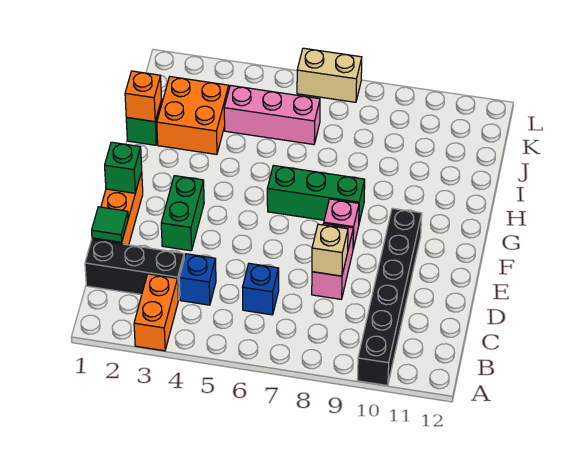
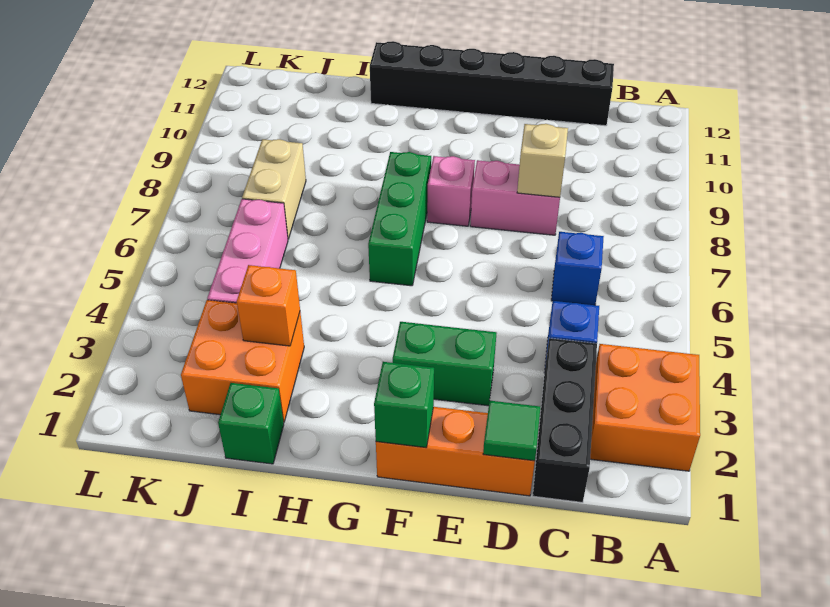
orange 1x2 brick [134,274,178,351] -> orange 2x2 brick [590,344,700,471]
black 1x6 brick [357,208,422,386] -> black 1x6 brick moved to [370,41,614,126]
orange 1x1 brick [125,71,161,122] -> orange 1x1 brick moved to [237,265,300,346]
tan 1x2 brick [297,48,362,102] -> tan 1x2 brick moved to [242,139,306,239]

